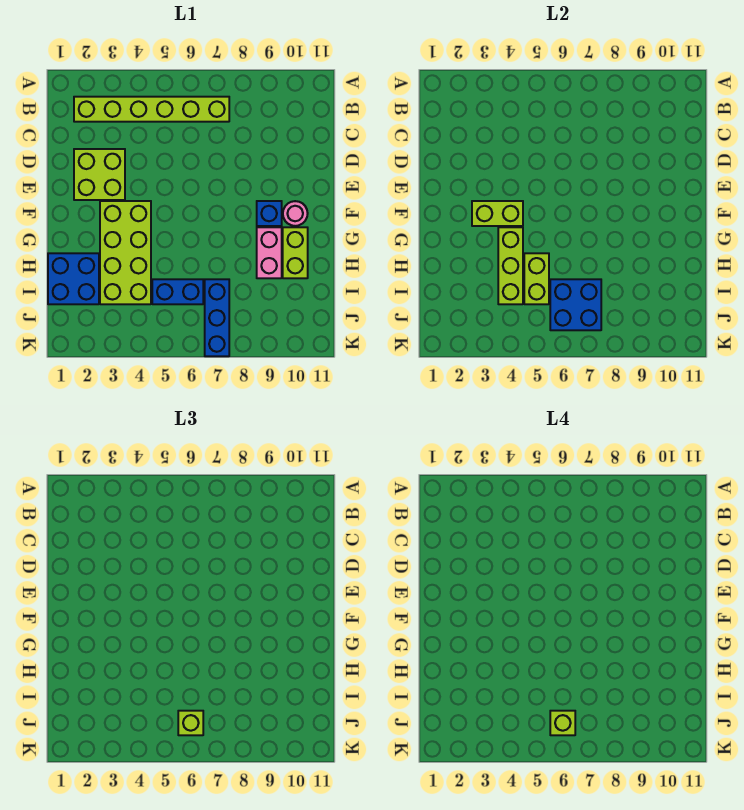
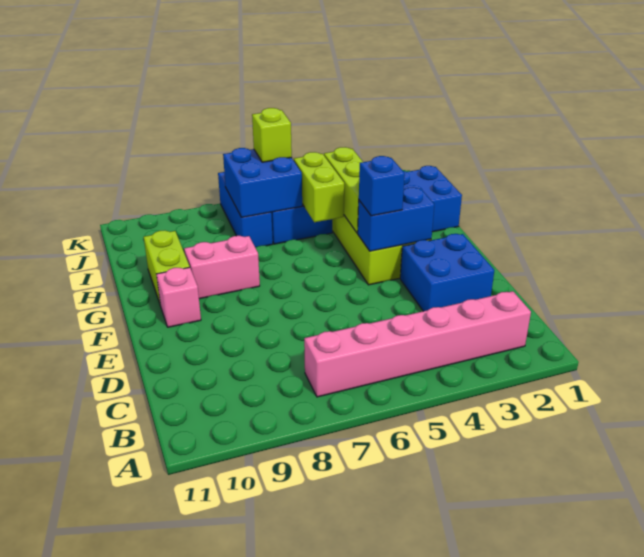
lime 1x6 brick [74,97,229,122] -> pink 1x6 brick [304,291,531,397]
lime 2x2 brick [74,149,125,200] -> blue 2x2 brick [400,234,494,311]
lime 1x2 brick [472,201,523,226] -> blue 1x2 brick [358,187,434,251]
blue 1x1 brick [257,201,282,226] -> blue 1x1 brick moved to [359,156,405,216]
pink 1x1 round brick [283,201,308,226] -> pink 1x1 brick [156,267,201,327]
pink 1x2 brick [257,227,282,278] -> pink 1x2 brick turned to [184,236,260,299]
lime 1x1 brick [550,711,575,735] -> none

